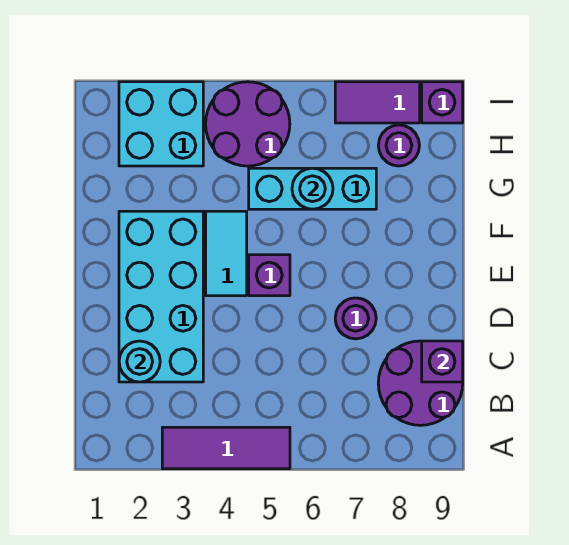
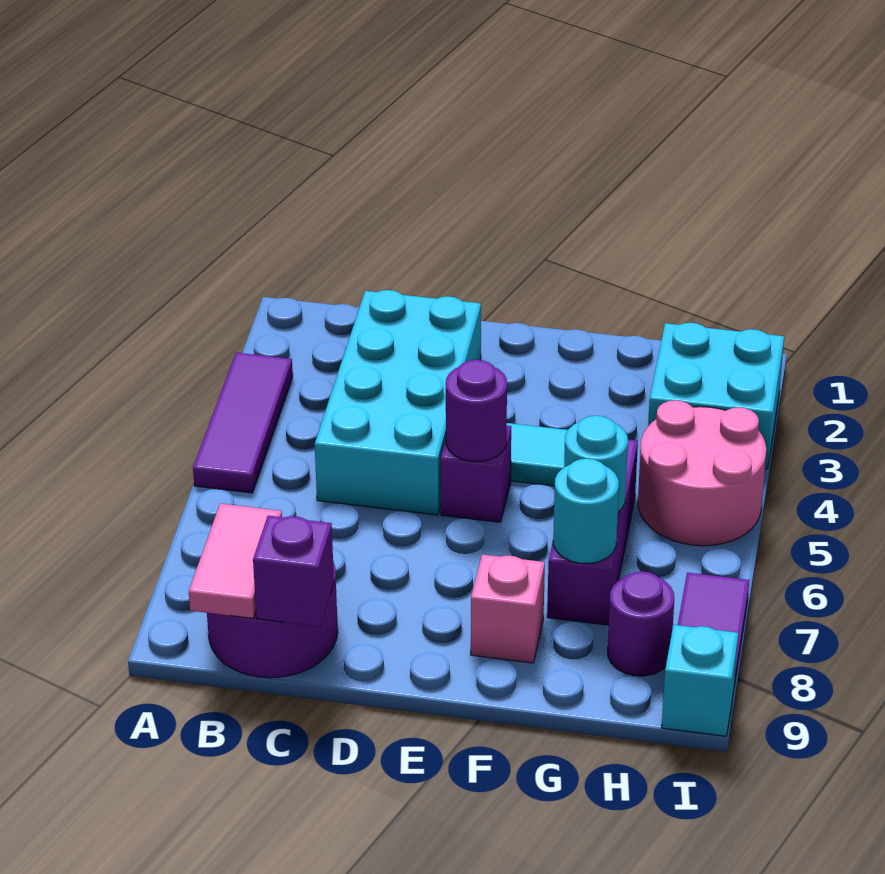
none -> pink 1x2 tile [189,503,282,618]
cyan 2x4 brick [119,211,203,382] -> cyan 2x4 brick turned to [315,290,481,515]
cyan 1x1 round brick [119,341,160,382] -> cyan 1x1 round brick moved to [553,459,619,564]
purple 1x1 round brick [335,298,376,339] -> purple 1x1 round brick moved to [446,360,507,461]
none -> pink 1x1 brick [471,554,545,663]
cyan 1x3 brick [249,168,376,209] -> purple 1x3 brick [547,439,638,625]
purple 2x2 round brick [206,82,290,166] -> pink 2x2 round brick [638,400,766,546]
purple 1x1 brick [422,82,463,123] -> cyan 1x1 brick [662,625,738,736]

